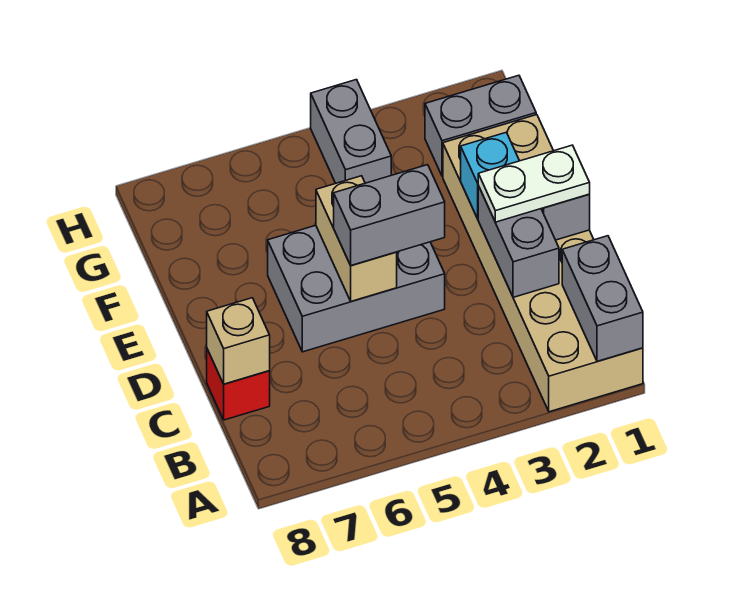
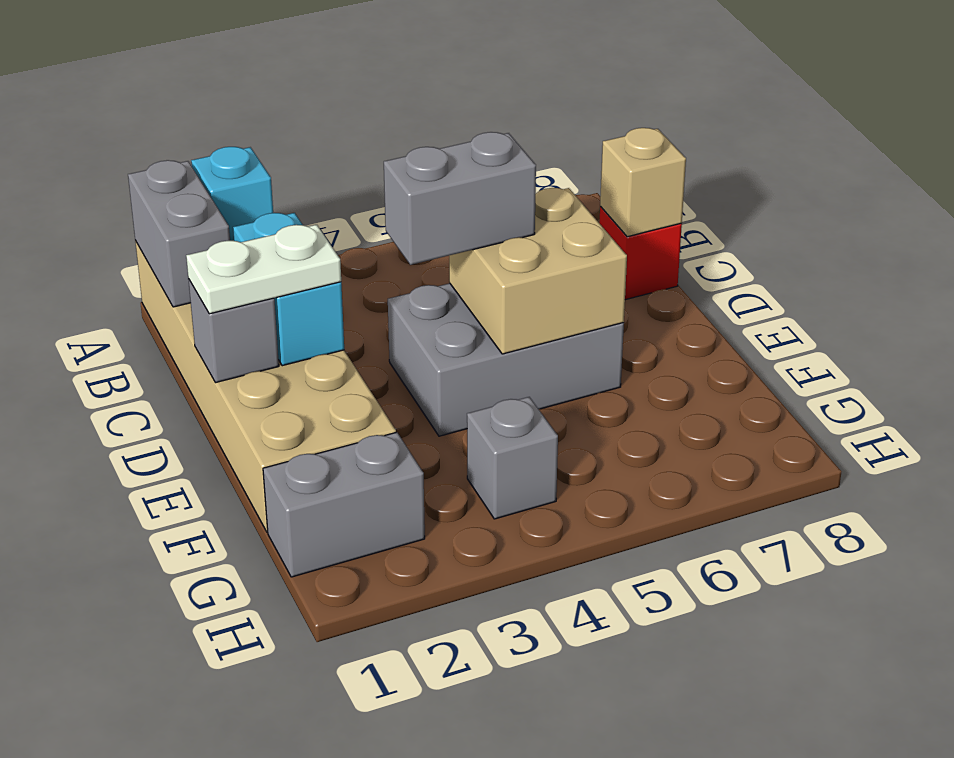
grey 1x2 brick [478,186,559,297] -> cyan 1x2 brick [233,213,344,366]
tan 1x2 brick [316,176,397,301] -> tan 2x2 brick [449,188,627,354]
cyan 1x1 brick [461,132,519,219] -> cyan 1x1 brick moved to [191,147,273,241]
grey 1x2 brick [311,80,391,183] -> grey 1x1 brick [467,397,558,519]

